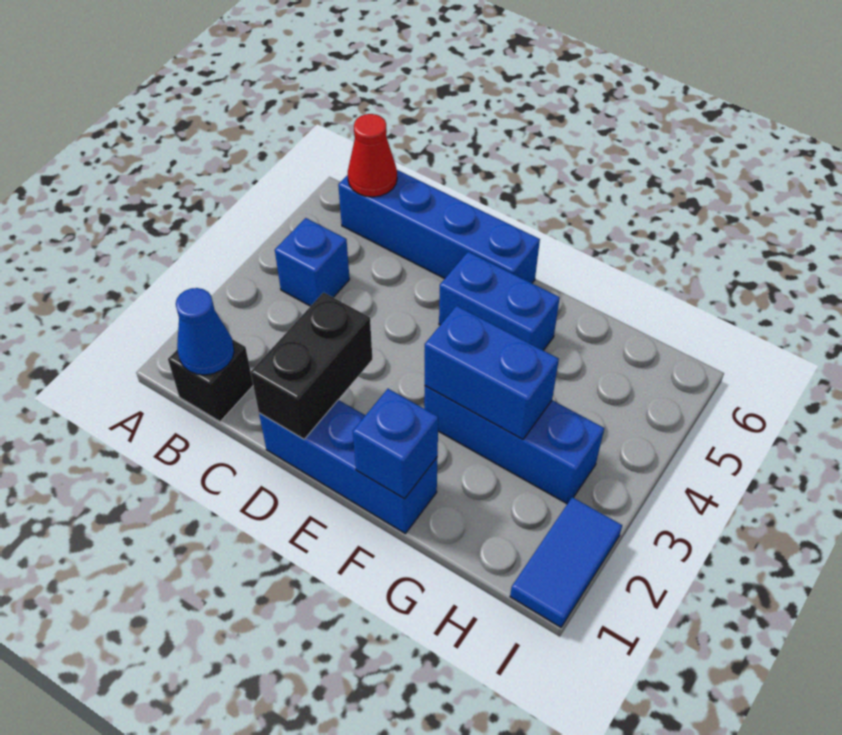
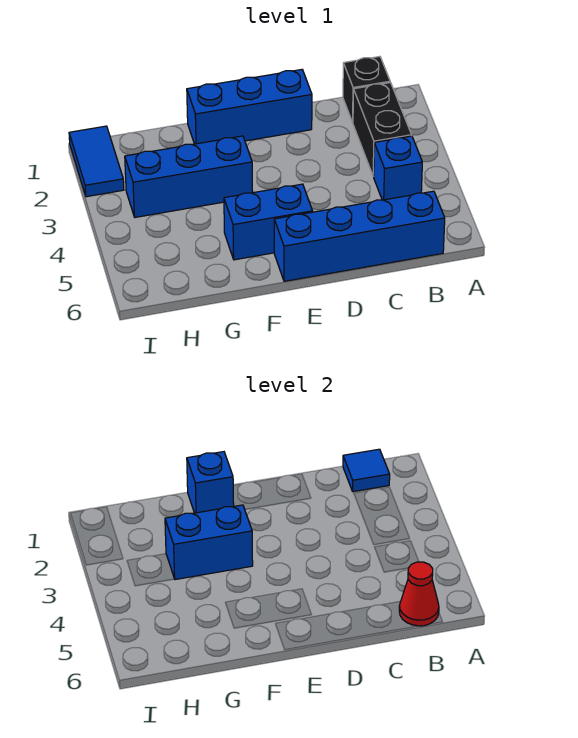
blue 1x1 cone [176,288,234,375] -> blue 1x1 tile [343,449,390,492]
black 1x2 brick [251,292,372,439] -> black 1x2 brick moved to [353,83,412,176]

